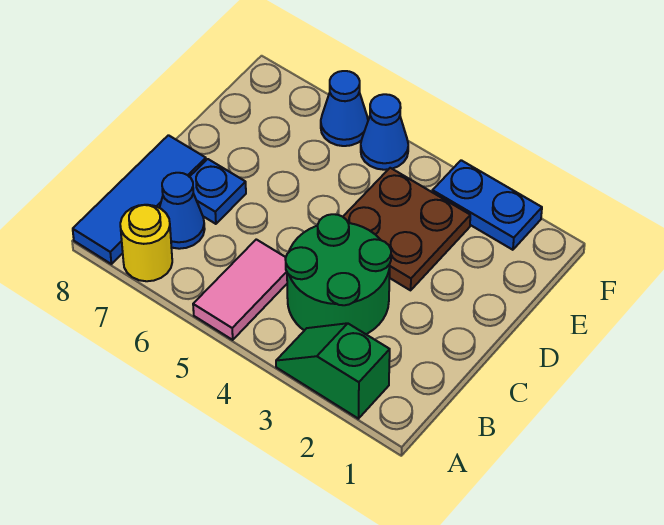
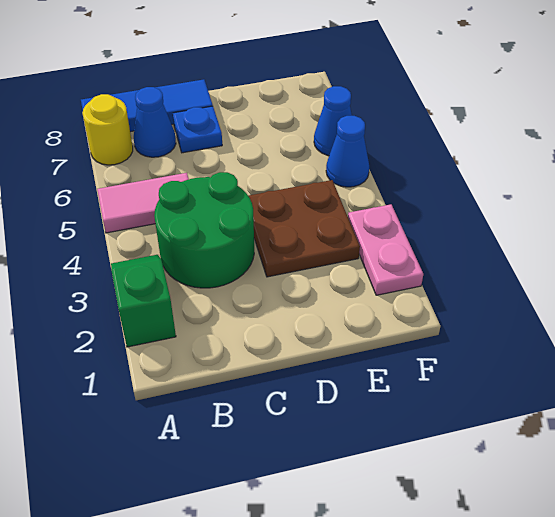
blue 1x2 plate [432,160,542,250] -> pink 1x2 plate [348,204,423,295]

